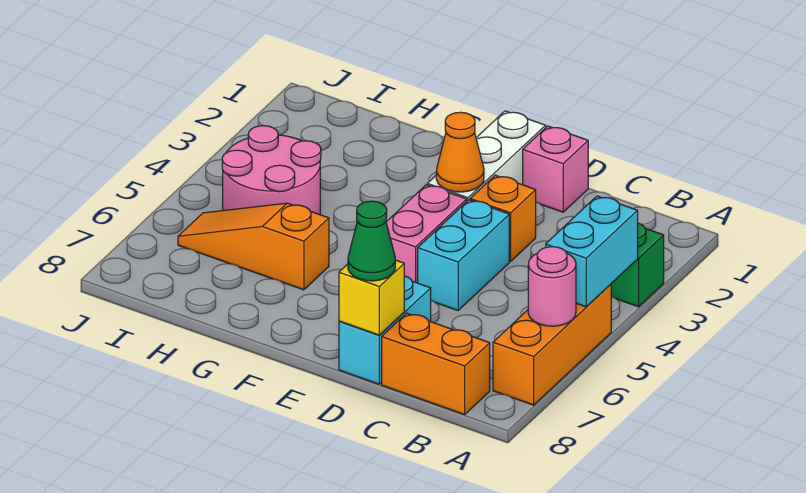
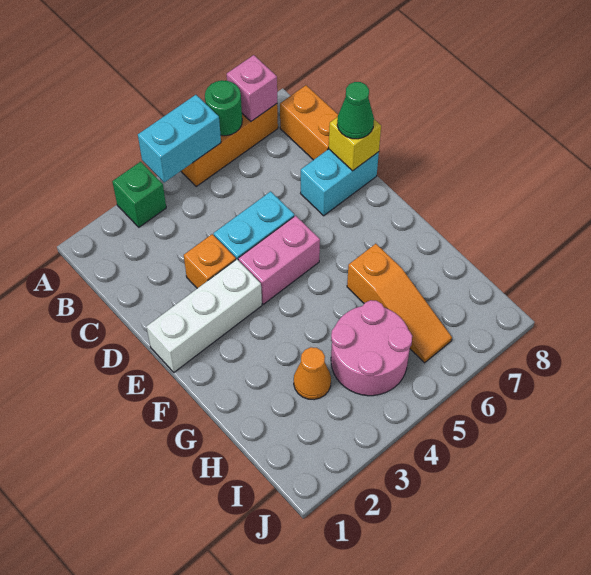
pink 1x1 round brick [528,247,576,326] -> green 1x1 round brick [205,80,242,136]
pink 1x1 brick [523,126,588,212] -> pink 1x1 brick moved to [227,55,277,121]
orange 1x1 cone [436,112,484,192] -> orange 1x1 cone moved to [294,347,331,400]

